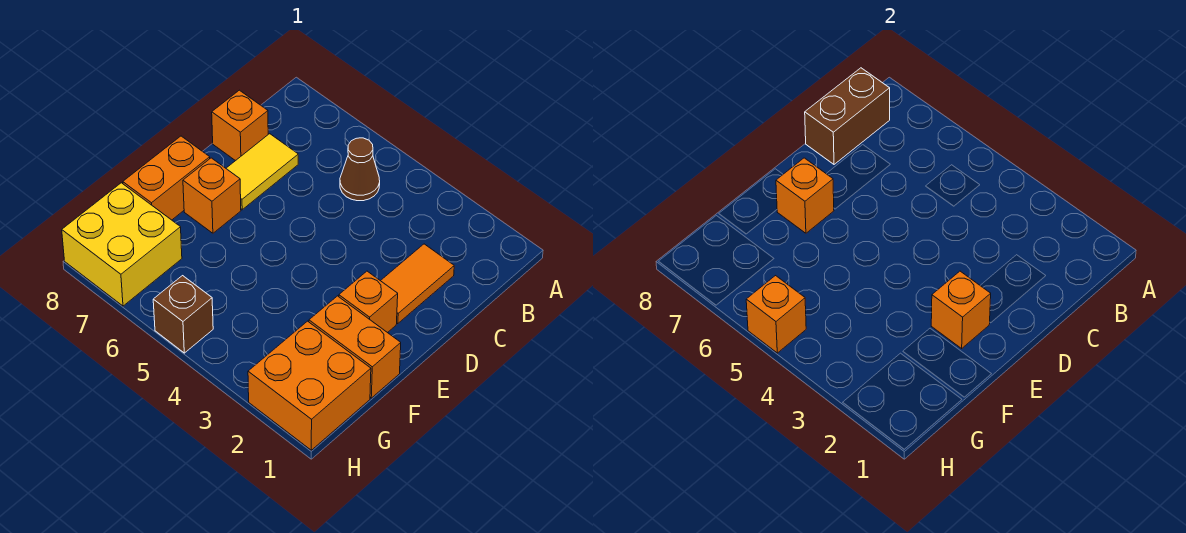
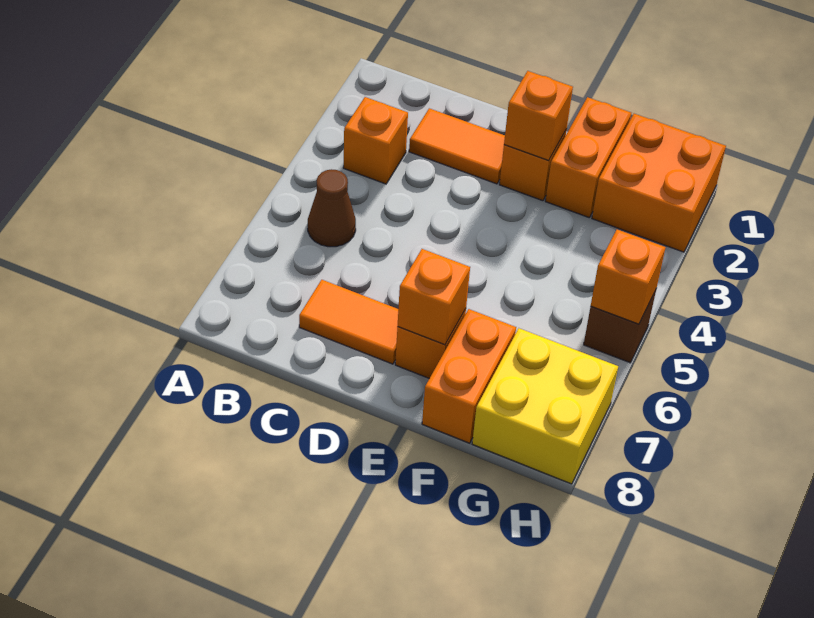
brown 1x2 brick [805,68,890,164] -> none
yellow 1x2 tile [226,134,298,210] -> orange 1x2 tile [299,280,398,364]
orange 1x1 brick [212,90,268,161] -> orange 1x1 brick moved to [343,97,408,184]
orange 1x2 brick [123,136,210,220] -> orange 1x2 brick turned to [422,309,516,443]

